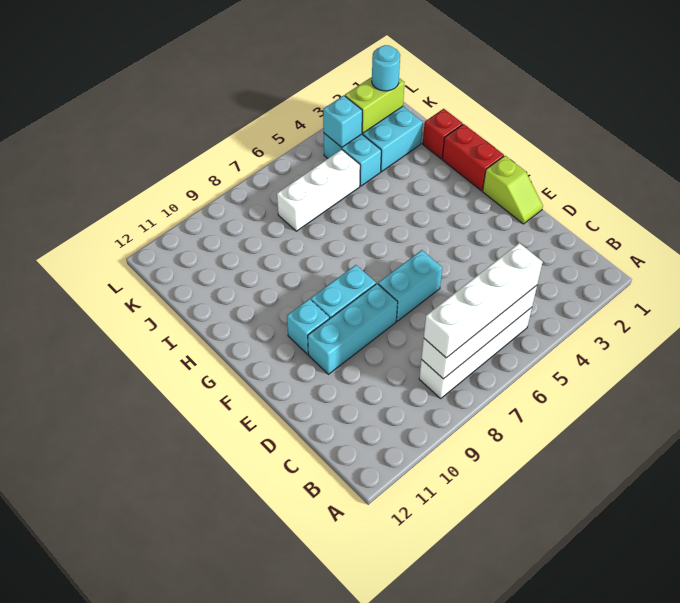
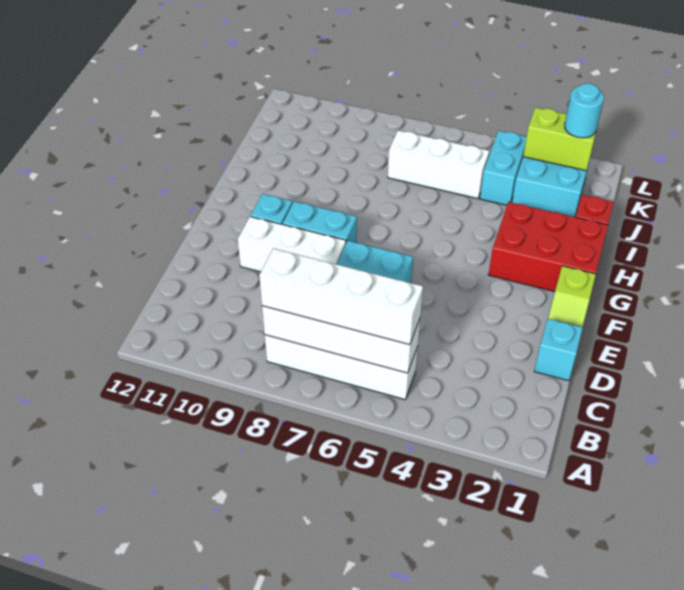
cyan 1x3 brick [308,284,398,374] -> white 1x3 brick [238,217,346,272]
red 1x2 brick [442,124,504,191] -> red 2x3 brick [489,202,608,292]
cyan 1x1 brick [323,95,362,147] -> cyan 1x1 brick moved to [534,319,583,381]

